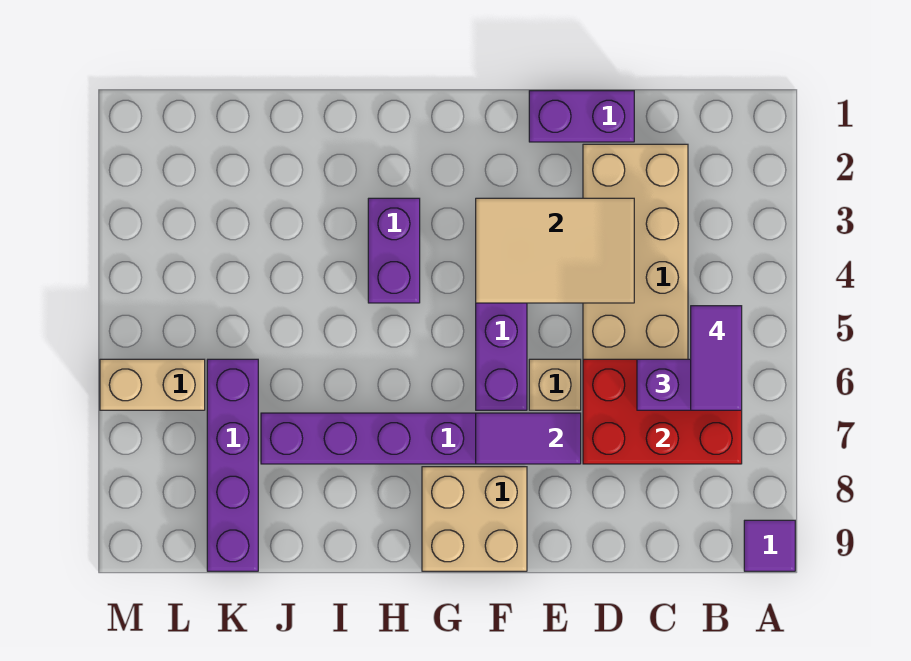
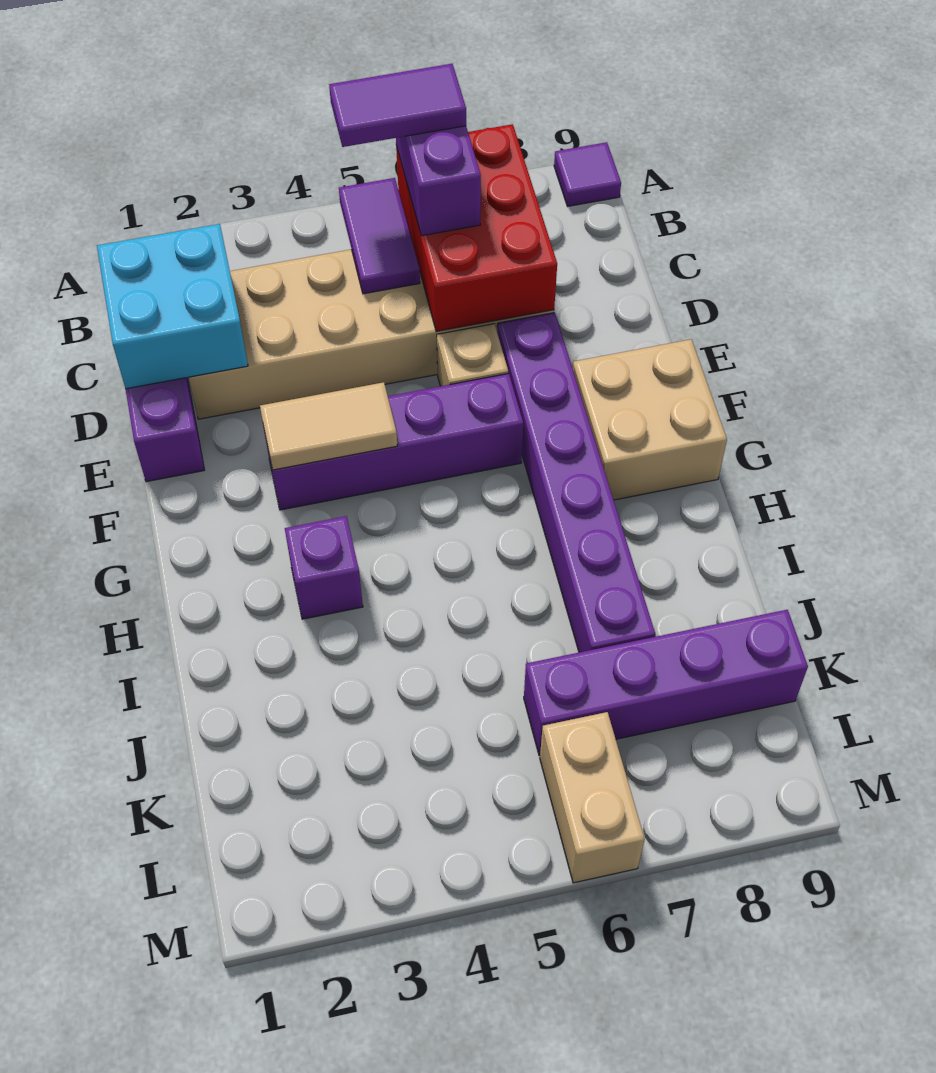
none -> cyan 2x2 brick [97,224,248,389]
tan 2x3 tile [476,198,634,303] -> tan 1x2 tile [260,382,397,470]
purple 1x2 tile [476,413,581,464] -> purple 1x2 tile moved to [339,178,420,294]
purple 1x2 brick [368,198,420,303] -> purple 1x1 brick [285,516,363,619]

